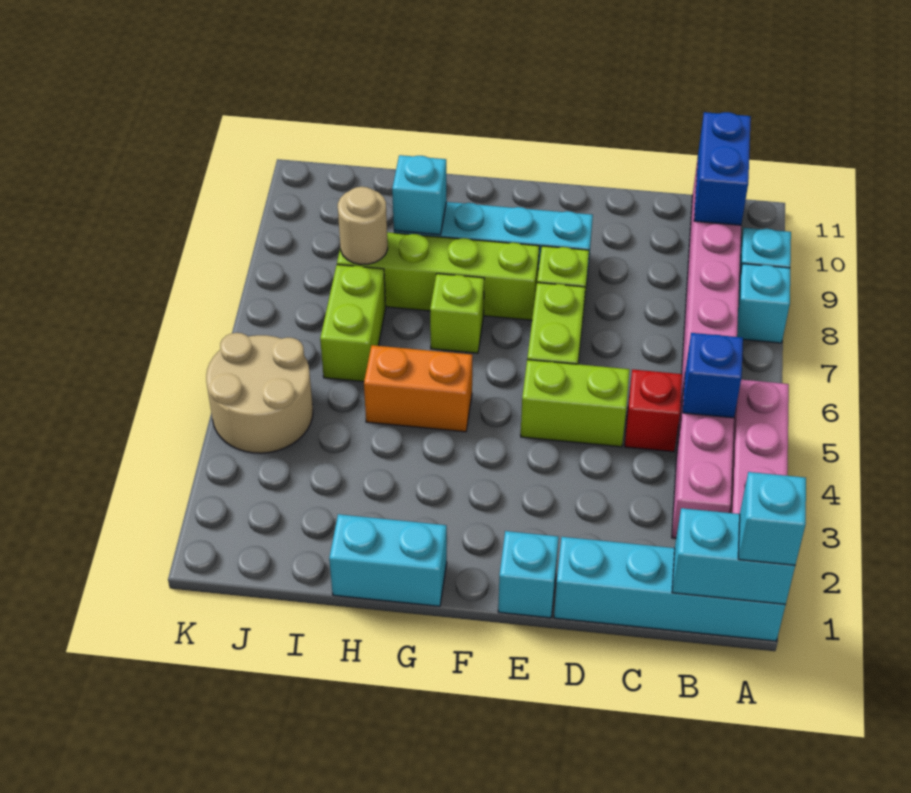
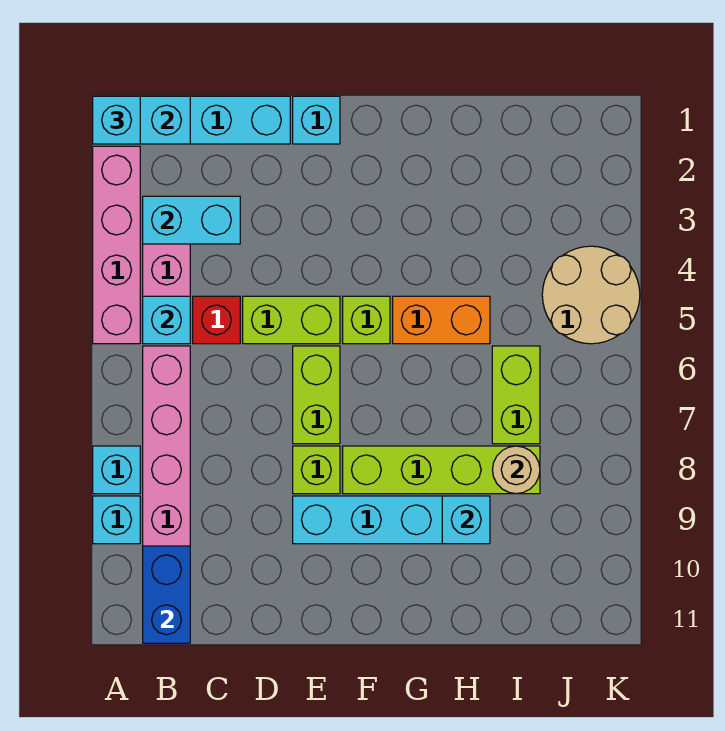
blue 1x1 brick [683,333,743,418] -> cyan 1x1 brick [143,296,190,344]
cyan 1x2 brick [329,514,447,606] -> cyan 1x2 brick moved to [143,196,240,244]
lime 1x1 brick [430,274,484,353] -> lime 1x1 brick moved to [343,296,390,344]

